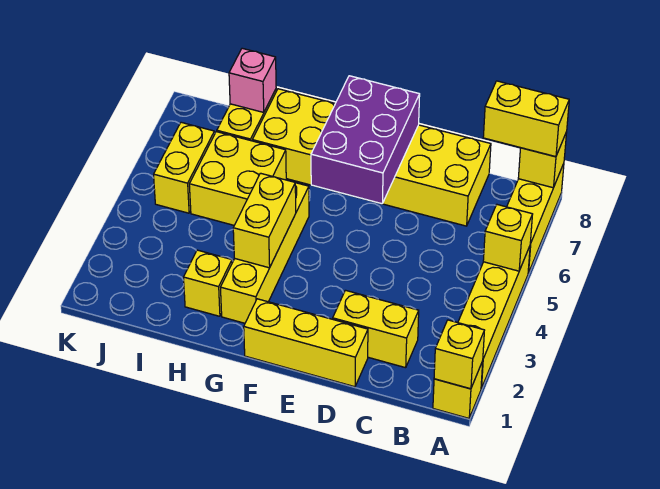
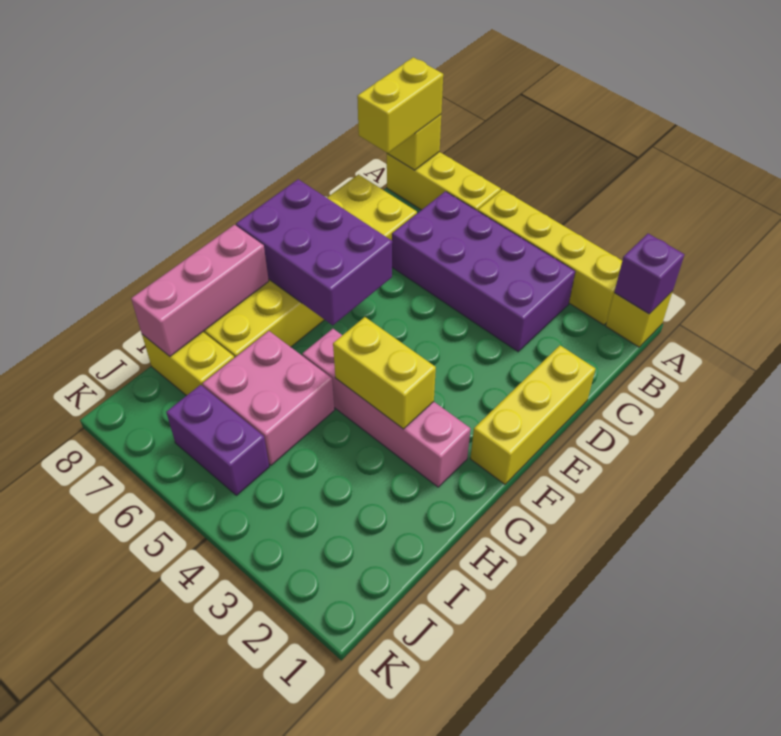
yellow 1x1 brick [434,320,484,389] -> purple 1x1 brick [614,234,684,314]
yellow 1x1 brick [483,205,533,271] -> none
none -> purple 2x4 brick [392,191,575,352]
yellow 1x2 brick [333,290,419,368] -> none
yellow 1x4 brick [220,183,309,323] -> pink 1x4 brick [302,329,470,487]
yellow 1x1 brick [184,250,232,316] -> none
yellow 2x2 brick [189,132,286,225] -> pink 2x2 brick [202,331,335,465]
pink 1x1 brick [229,48,276,112] -> pink 1x3 brick [131,225,269,356]
yellow 1x2 brick [154,122,215,213] -> purple 1x2 brick [166,385,269,495]

